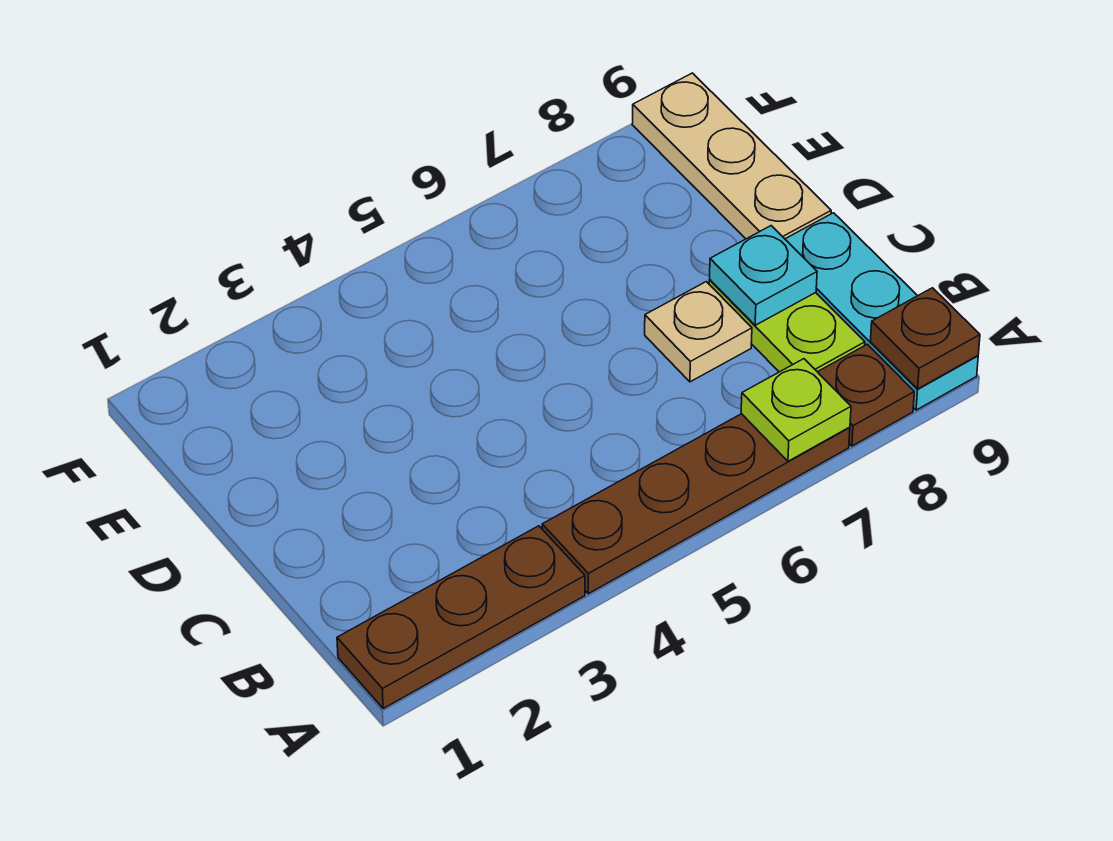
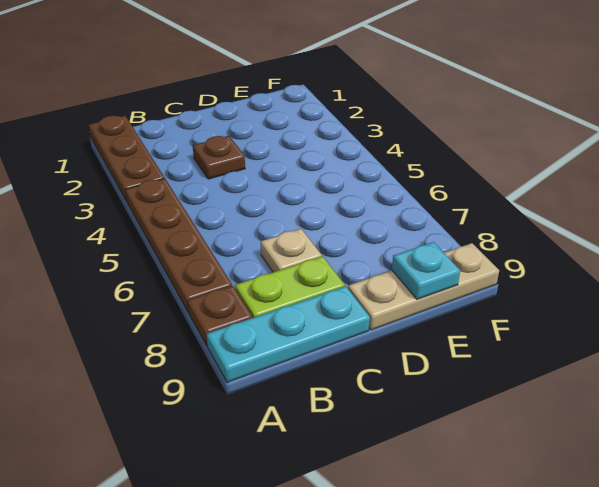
lime 1x1 plate [741,359,851,461] -> none
brown 1x1 plate [870,288,980,389] -> brown 1x1 plate moved to [193,136,245,179]
cyan 1x1 plate [710,226,817,325] -> cyan 1x1 plate moved to [392,242,460,299]

